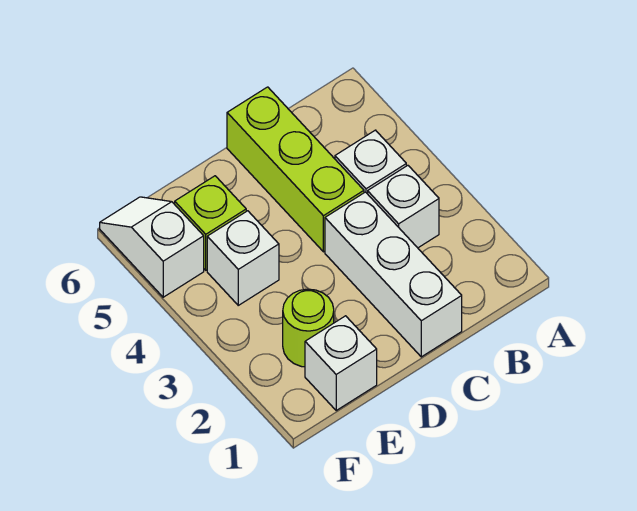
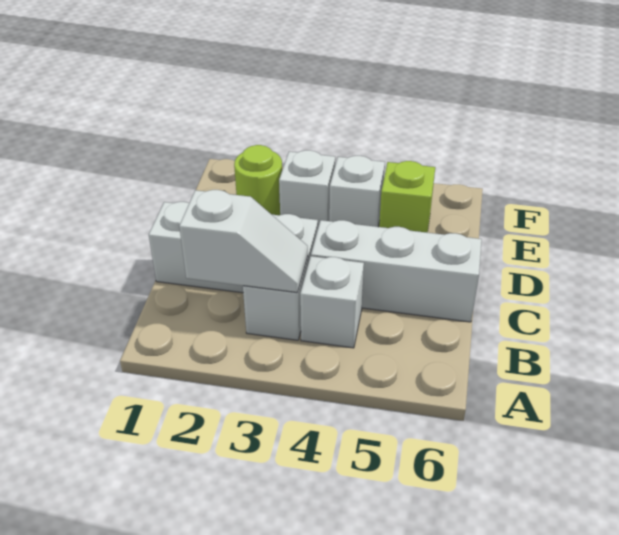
lime 1x3 brick [227,87,364,252] -> white 1x3 brick [311,220,482,322]
white 1x1 brick [305,316,377,410] -> white 1x1 brick moved to [279,150,335,227]
white 1x2 slope [100,197,204,297] -> white 1x2 slope moved to [179,190,308,293]

